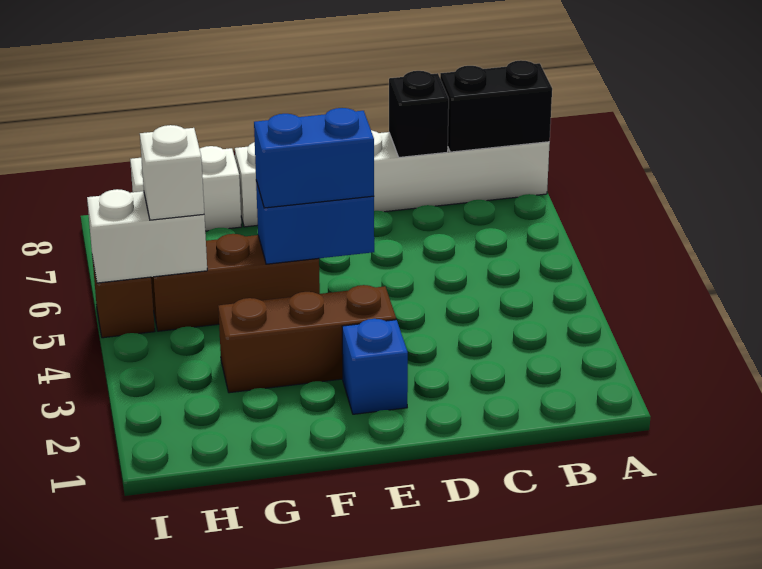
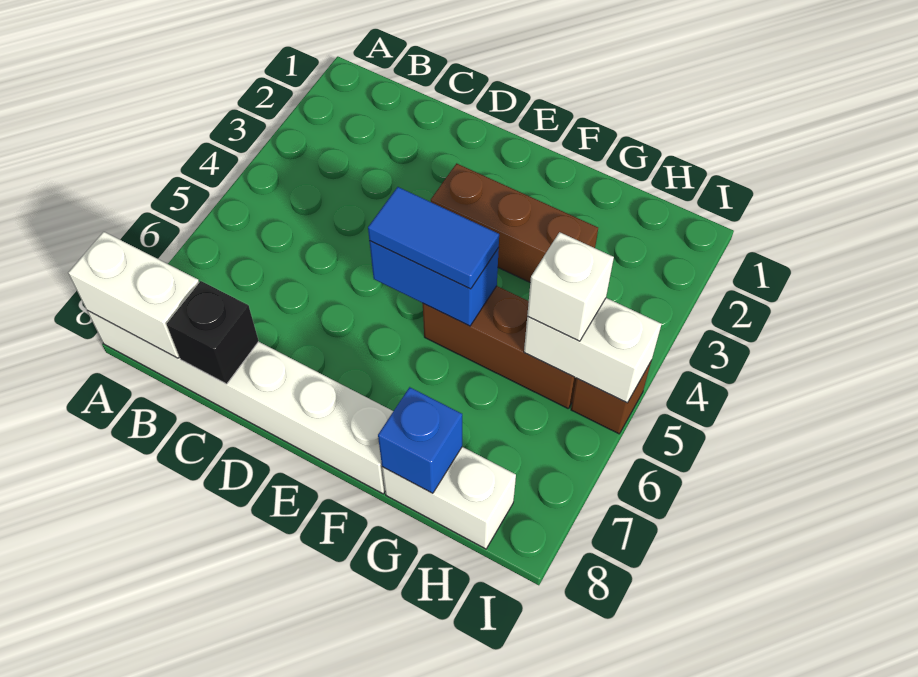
black 1x2 brick [440,60,552,152] -> white 1x2 brick [68,232,199,358]
blue 1x1 brick [342,319,408,414] -> blue 1x1 brick moved to [378,387,462,493]
blue 1x2 brick [254,108,374,208] -> blue 1x2 tile [368,187,499,289]

